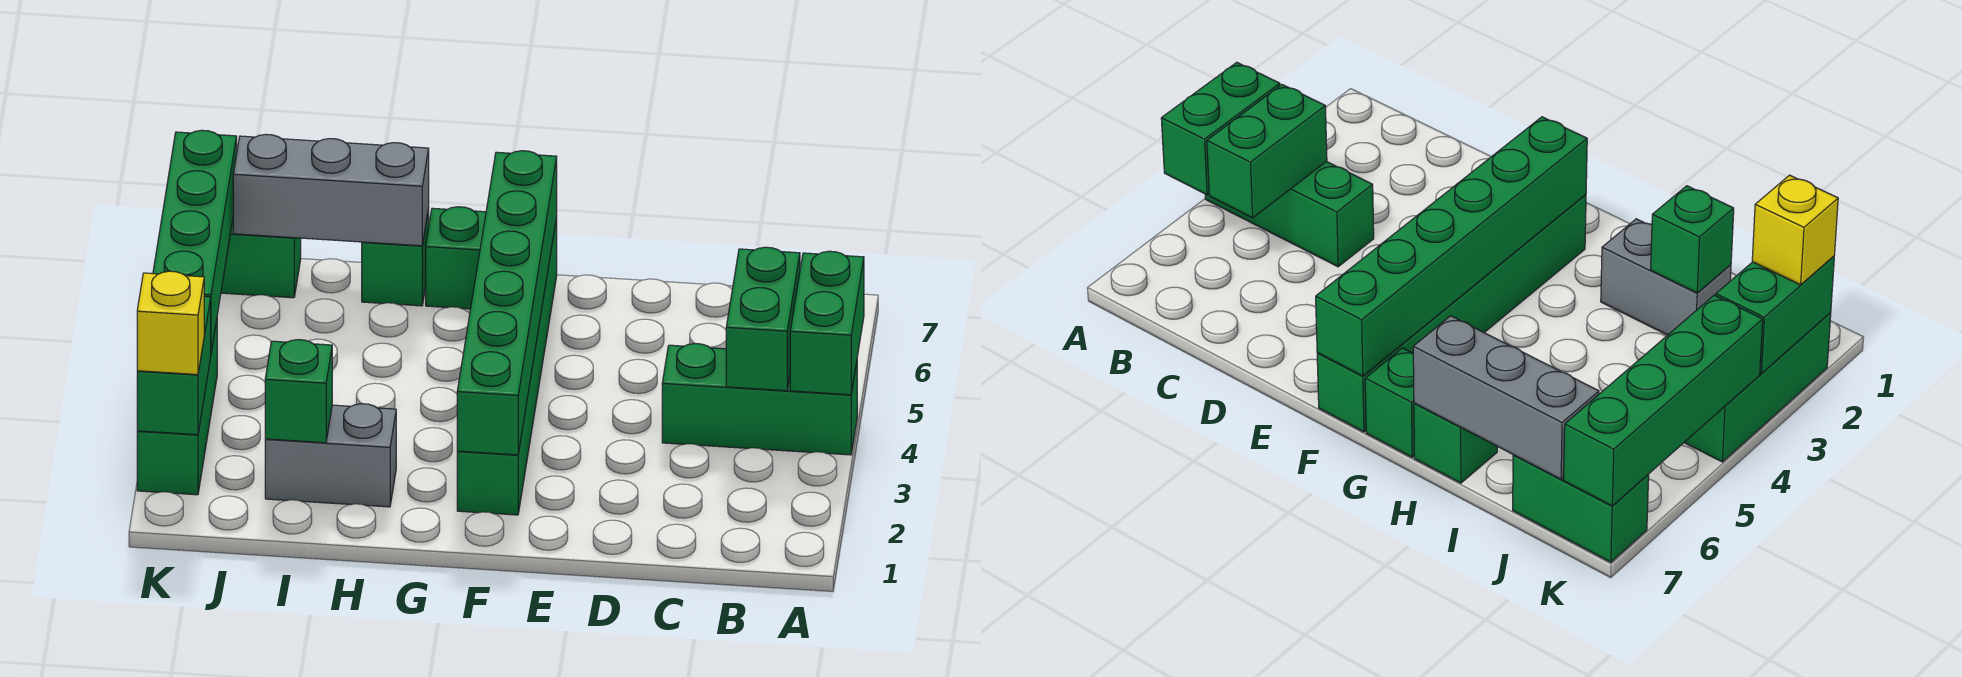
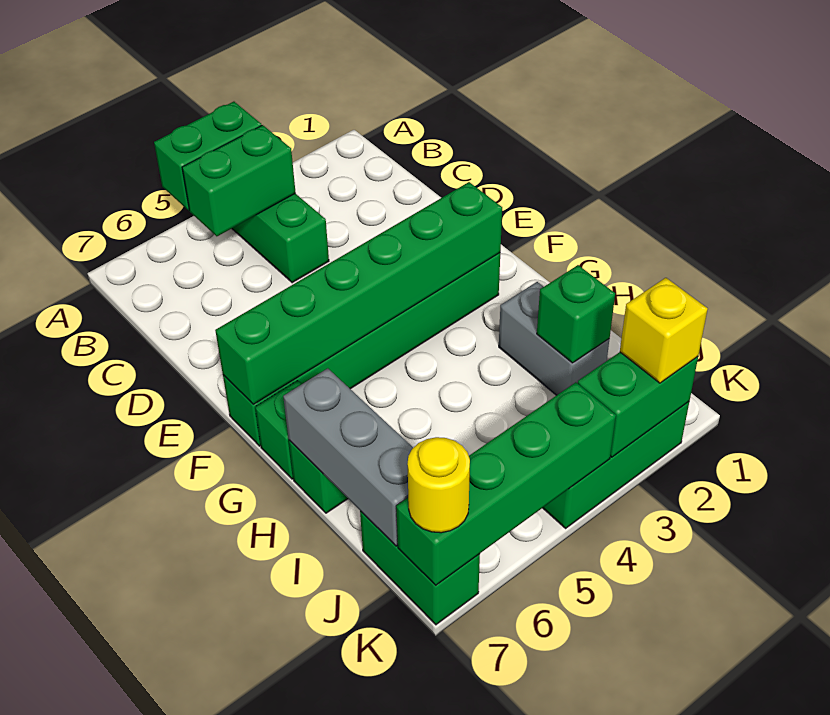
none -> yellow 1x1 round brick [407,437,470,533]

